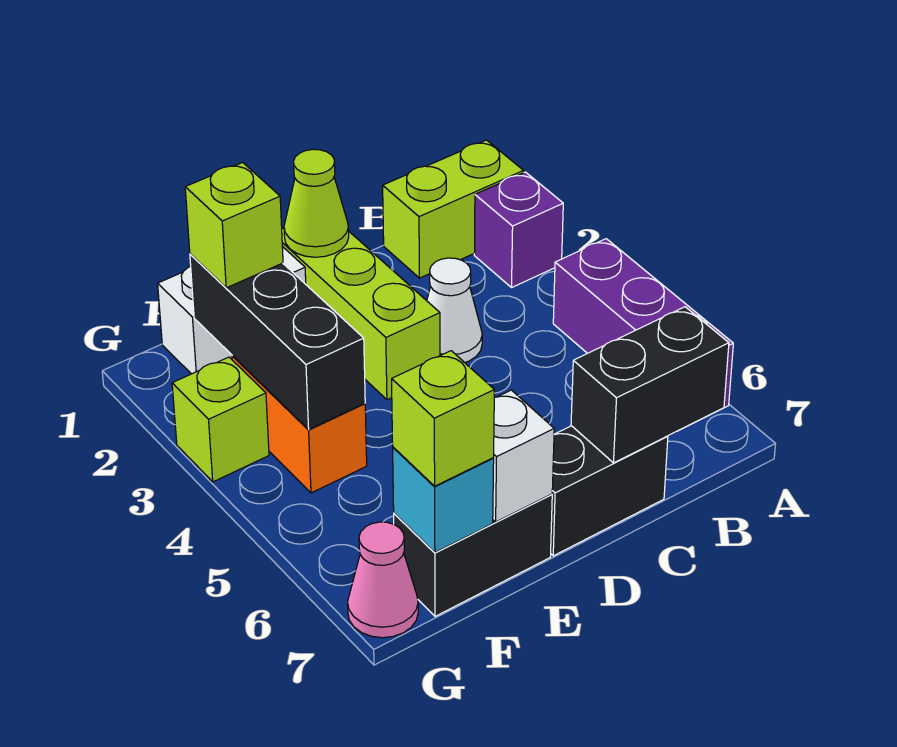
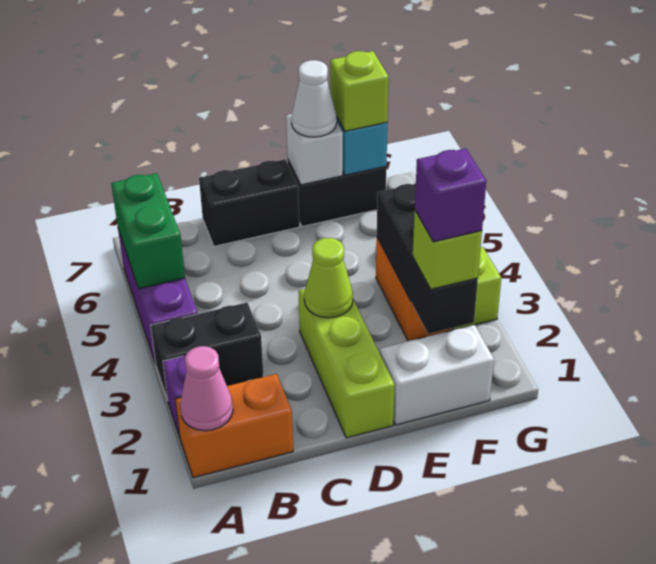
lime 1x2 brick [383,140,524,278] -> orange 1x2 brick [176,374,293,478]
none -> green 1x2 brick [111,173,185,289]
black 1x2 brick [571,307,729,463] -> black 1x2 brick moved to [151,303,264,400]
white 1x1 cone [427,258,482,363] -> white 1x1 cone moved to [291,60,337,137]
lime 1x1 cone [284,149,349,257] -> lime 1x1 cone moved to [304,238,353,318]
none -> purple 1x1 brick [415,149,486,242]
pink 1x1 cone [348,522,418,638] -> pink 1x1 cone moved to [180,346,233,431]

